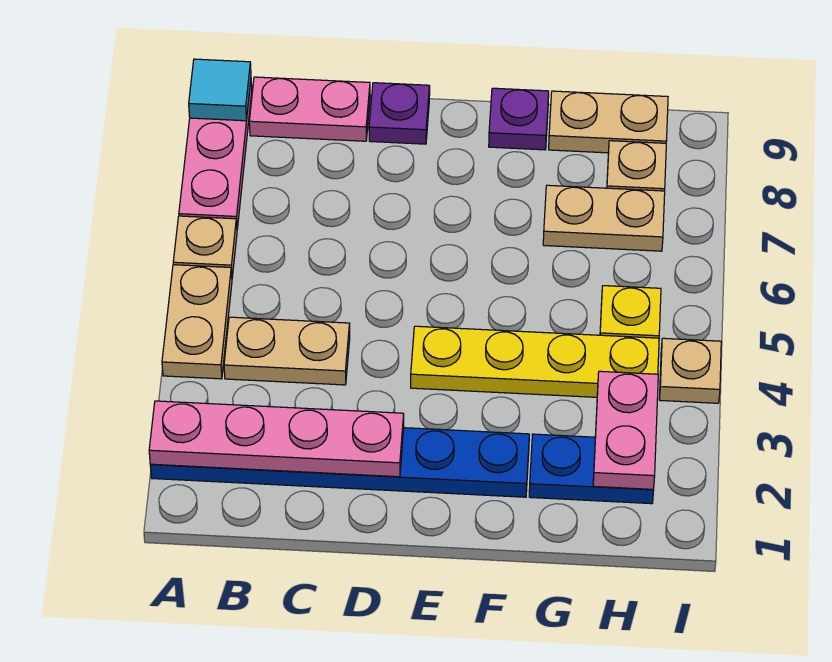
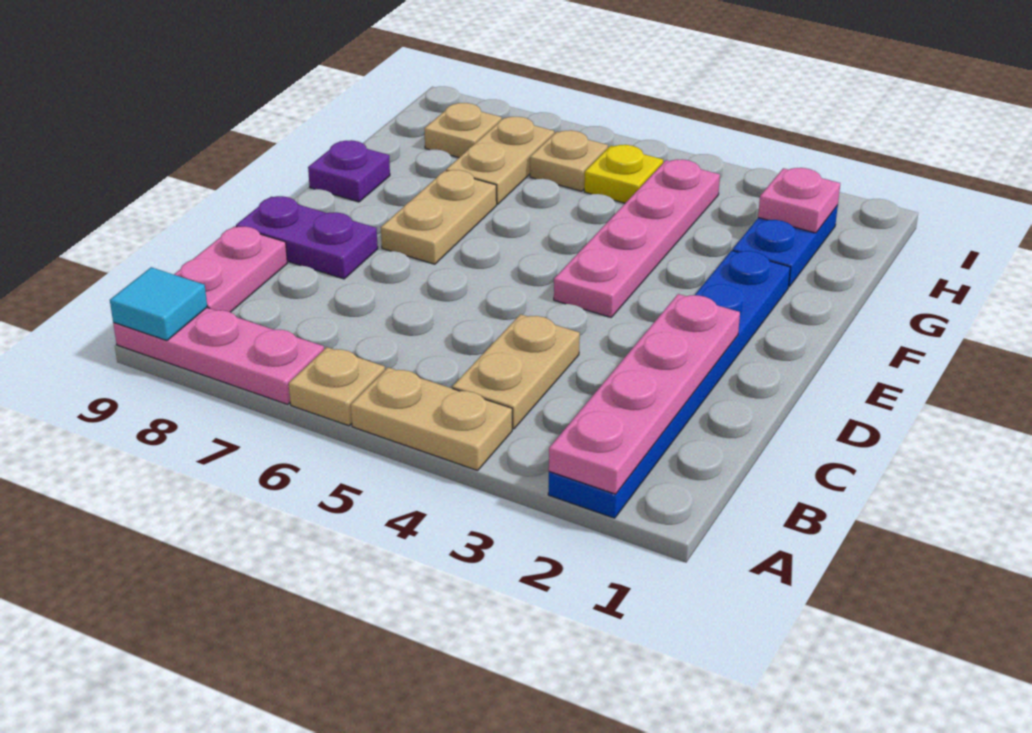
purple 1x1 plate [369,83,430,144] -> purple 1x2 plate [236,196,378,279]
yellow 1x4 plate [411,326,659,397] -> pink 1x4 plate [554,159,720,317]
tan 1x2 plate [549,91,668,153] -> tan 1x2 plate moved to [381,170,497,264]
pink 1x2 plate [593,371,658,489] -> pink 1x1 plate [758,168,840,233]
tan 1x1 plate [659,338,721,403] -> tan 1x1 plate moved to [530,130,608,191]

